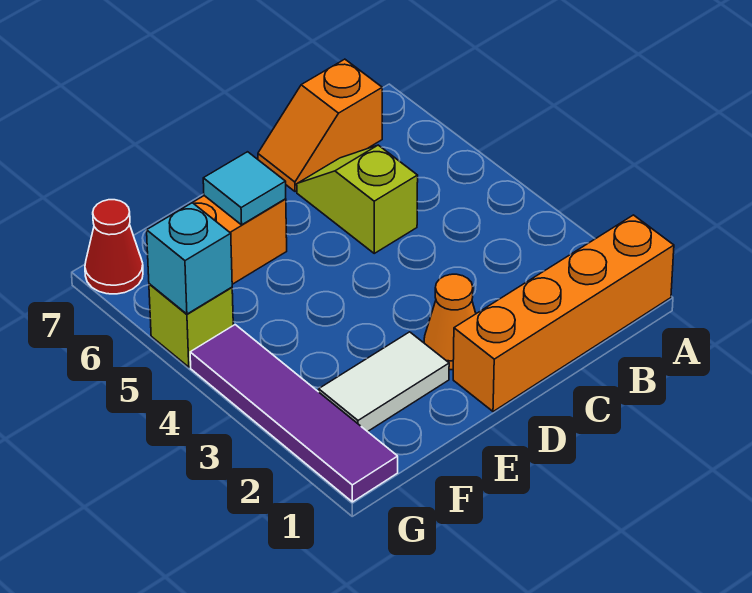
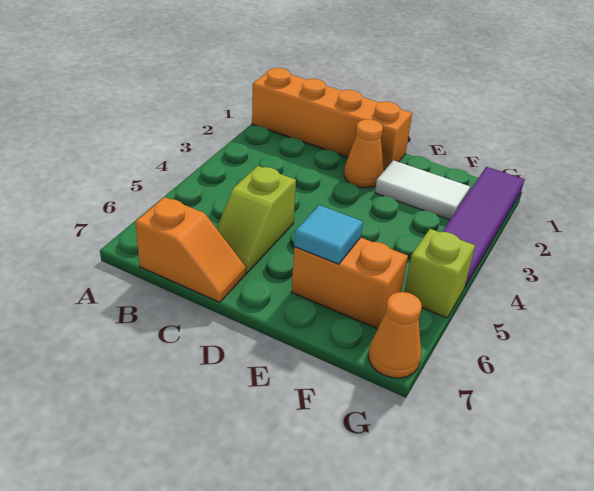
cyan 1x1 brick [147,203,232,314] -> none
red 1x1 cone [85,200,143,294] -> orange 1x1 cone [369,292,422,378]

